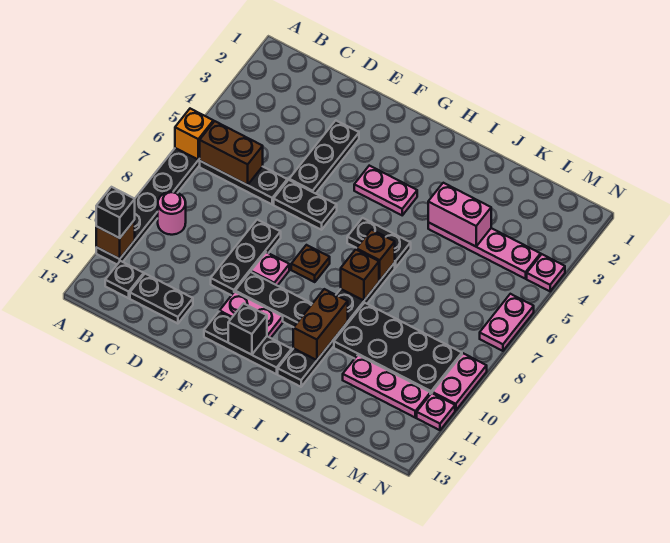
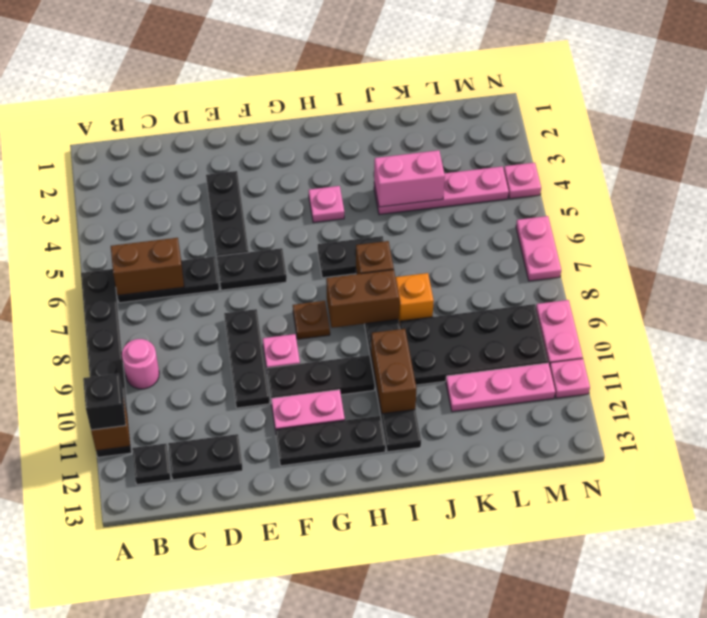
orange 1x1 brick [175,109,213,160] -> orange 1x1 brick moved to [396,273,434,325]
pink 1x2 plate [354,166,417,215] -> pink 1x1 plate [309,186,344,223]
black 1x1 brick [228,303,267,355] -> none
brown 1x1 brick [341,249,379,300] -> brown 1x2 brick [326,270,399,328]

